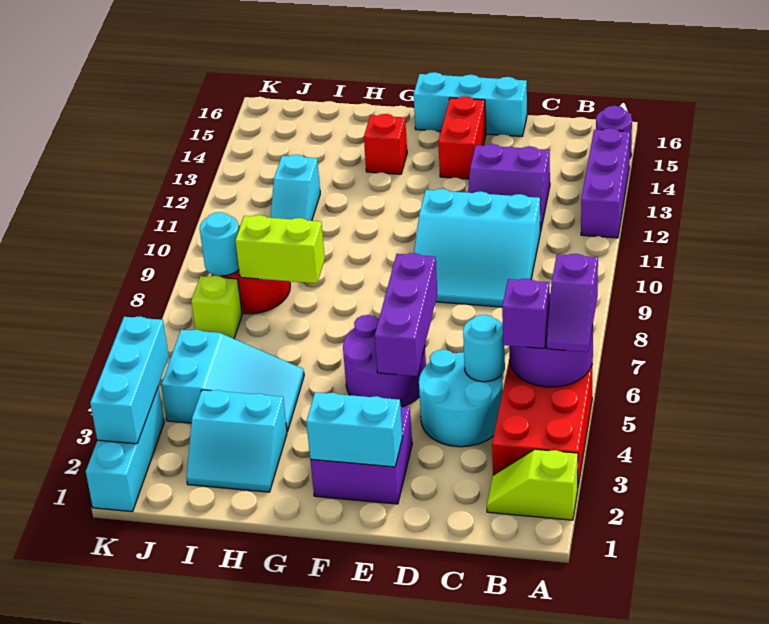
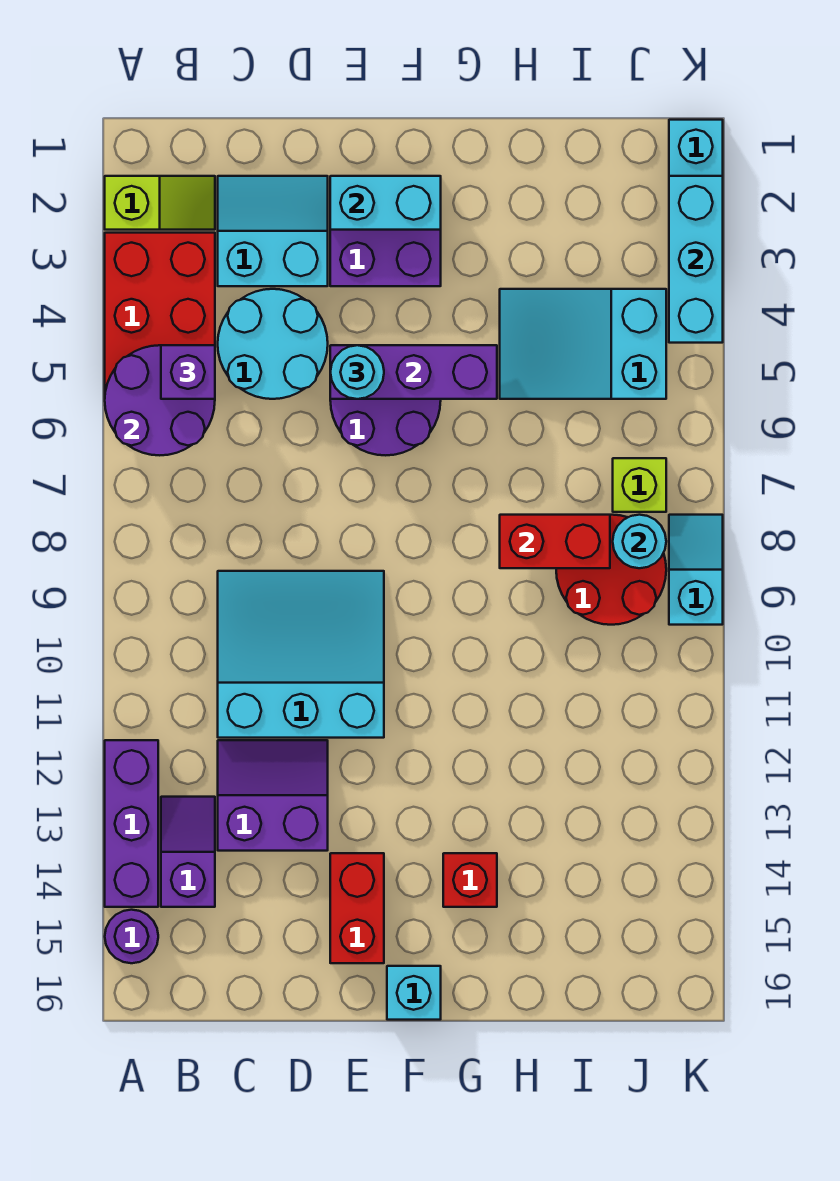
purple 1x2 slope [547,254,598,352] -> purple 1x2 slope moved to [161,797,215,907]
cyan 1x1 round brick [463,315,505,382] -> cyan 1x1 round brick moved to [330,345,384,399]
cyan 1x3 brick [414,72,527,136] -> cyan 1x1 brick [387,966,441,1020]
purple 1x3 brick [375,253,437,376] -> purple 1x3 brick turned to [330,345,497,399]
cyan 2x2 slope [186,390,287,492] -> cyan 2x2 slope moved to [218,176,328,286]
lime 1x2 brick [235,215,325,283] -> red 1x2 brick [500,515,610,568]
cyan 1x2 slope [270,155,320,221] -> cyan 1x2 slope moved to [669,515,723,625]

